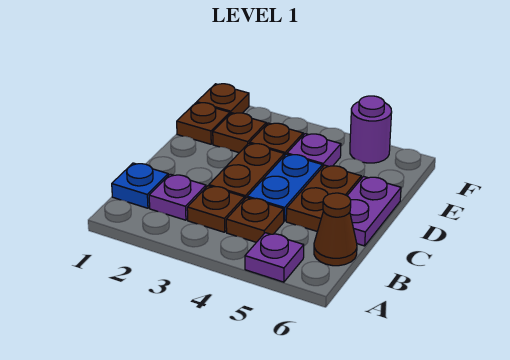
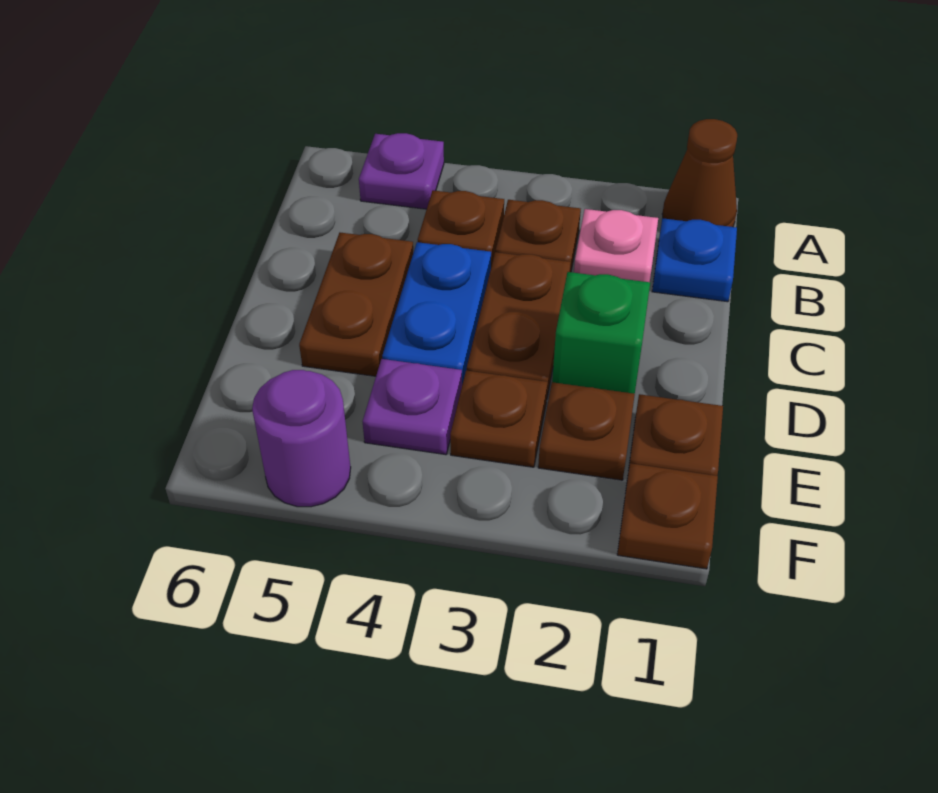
purple 1x1 plate [149,174,206,220] -> pink 1x1 plate [574,209,658,282]
brown 1x1 cone [314,193,357,266] -> brown 1x1 cone moved to [662,119,737,227]
purple 1x2 plate [347,176,401,246] -> none
none -> green 1x1 brick [552,272,650,394]

